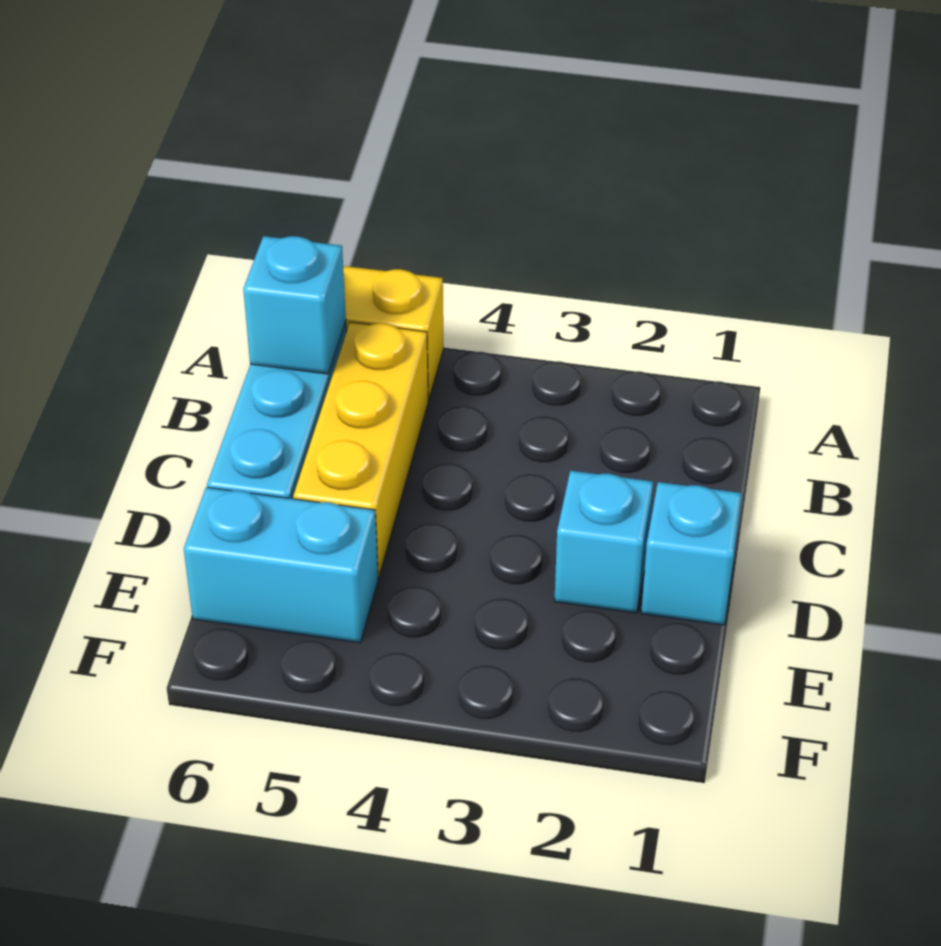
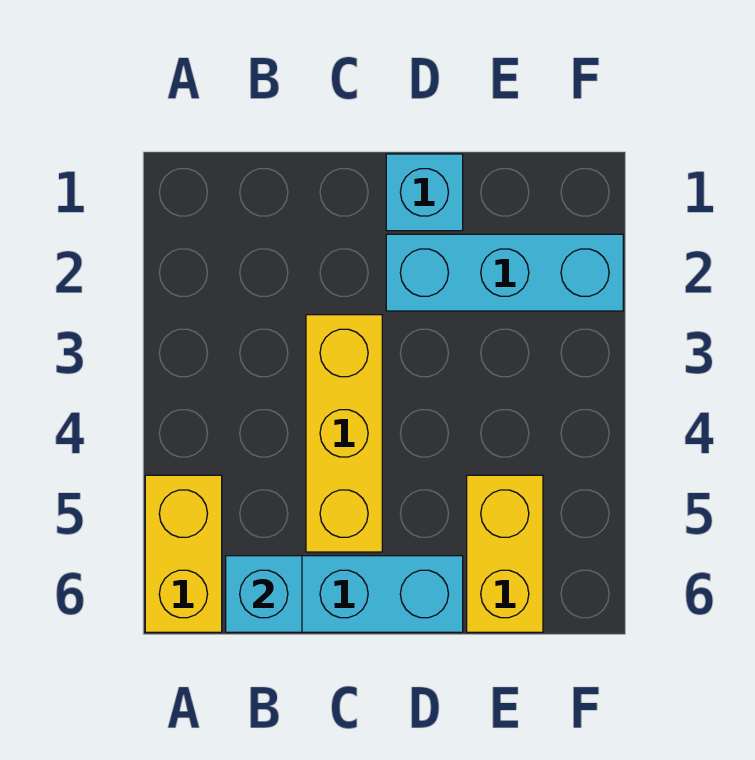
yellow 1x3 brick [293,322,428,577] -> yellow 1x3 brick turned to [306,315,382,552]
cyan 1x1 brick [554,471,653,613] -> cyan 1x3 brick [386,234,623,311]
cyan 1x2 brick [184,487,378,643] -> yellow 1x2 brick [467,475,543,632]

